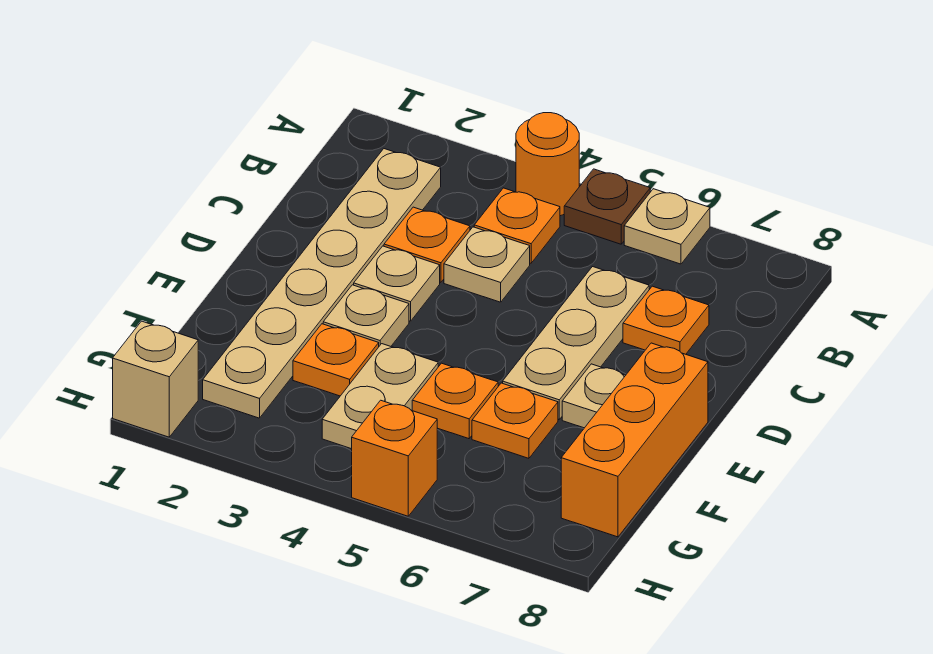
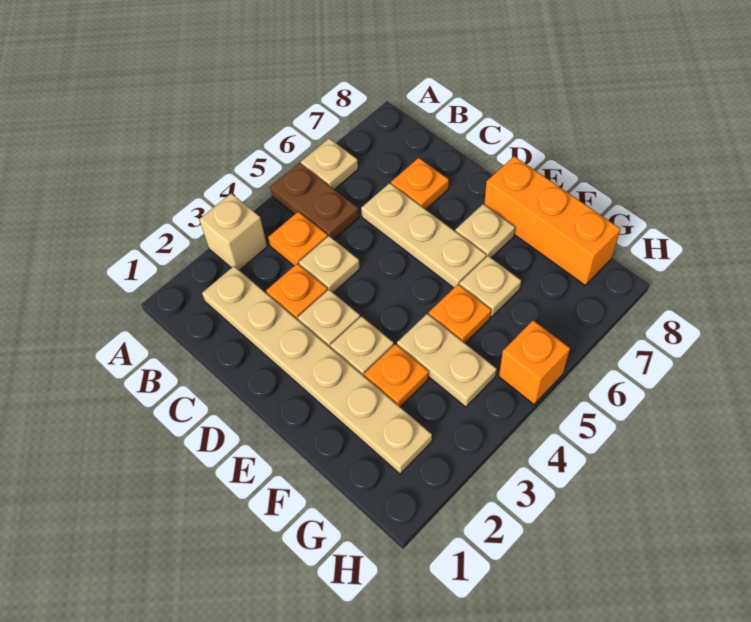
orange 1x1 round brick [516,113,579,216] -> none
brown 1x1 plate [564,169,650,244] -> brown 1x2 plate [270,163,359,239]
orange 1x1 plate [472,383,558,458] -> tan 1x1 plate [459,256,521,317]
tan 1x1 brick [113,321,198,437] -> tan 1x1 brick moved to [199,193,267,270]

